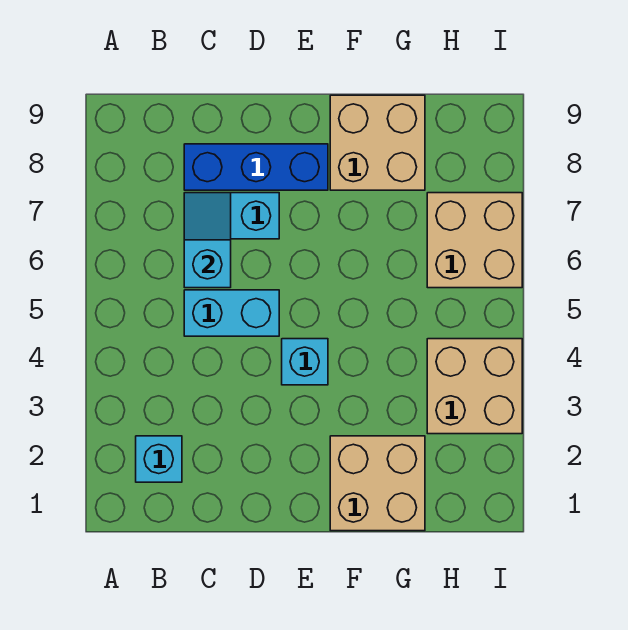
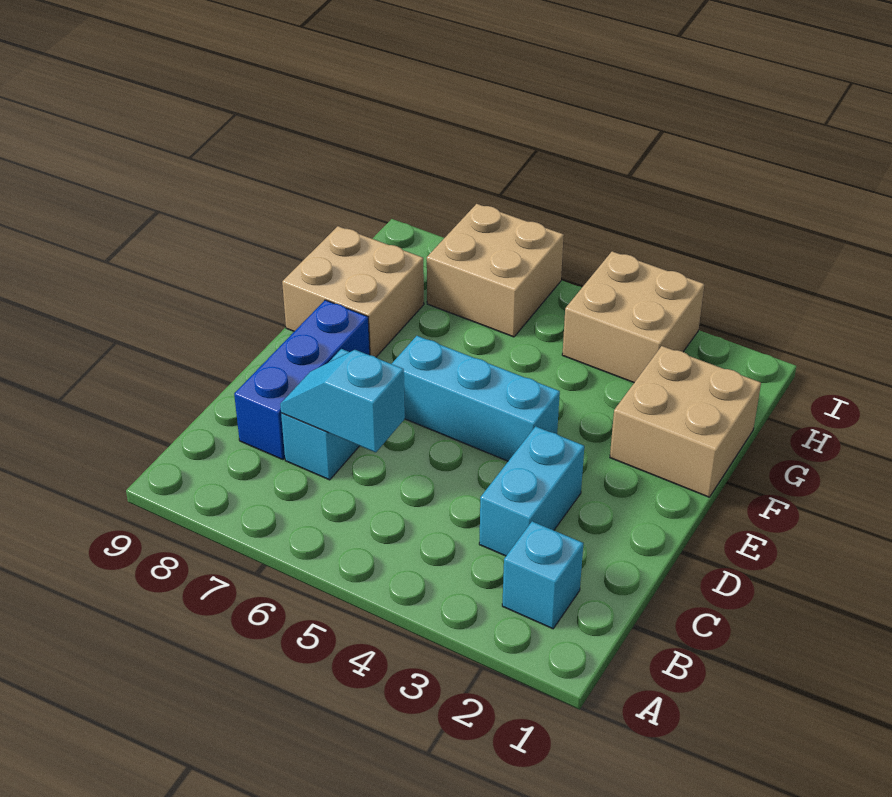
cyan 1x2 brick [184,290,279,336] -> cyan 1x2 brick moved to [479,426,584,556]
cyan 1x1 brick [282,339,328,385] -> cyan 1x3 brick [392,336,560,461]

